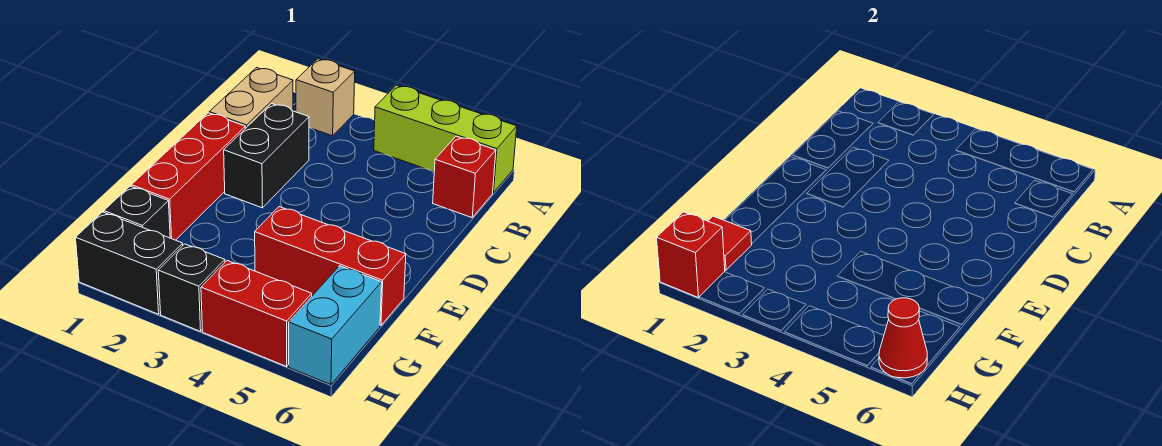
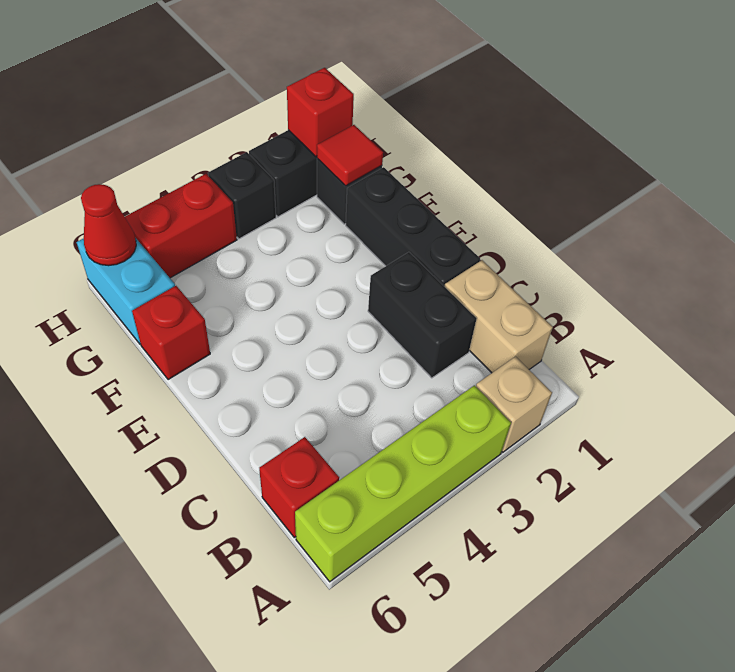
lime 1x3 brick [374,85,517,193] -> lime 1x4 brick [295,385,511,582]
red 1x3 brick [131,113,245,240] -> black 1x3 brick [346,167,480,286]
red 1x3 brick [255,207,406,325] -> red 1x1 brick [132,286,210,380]

